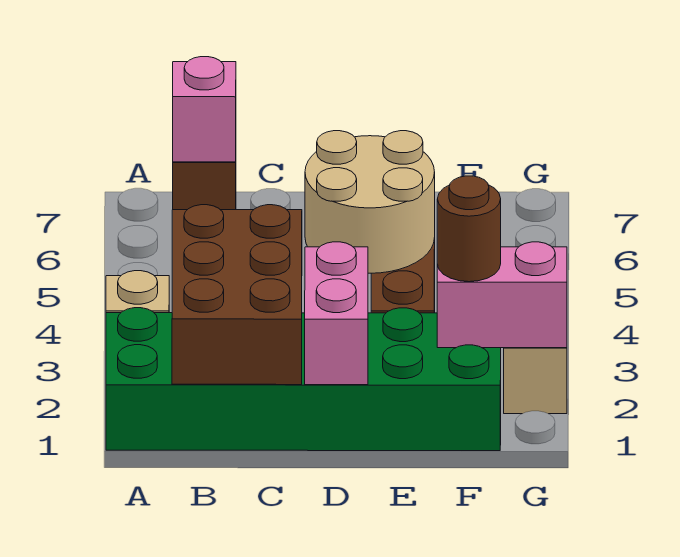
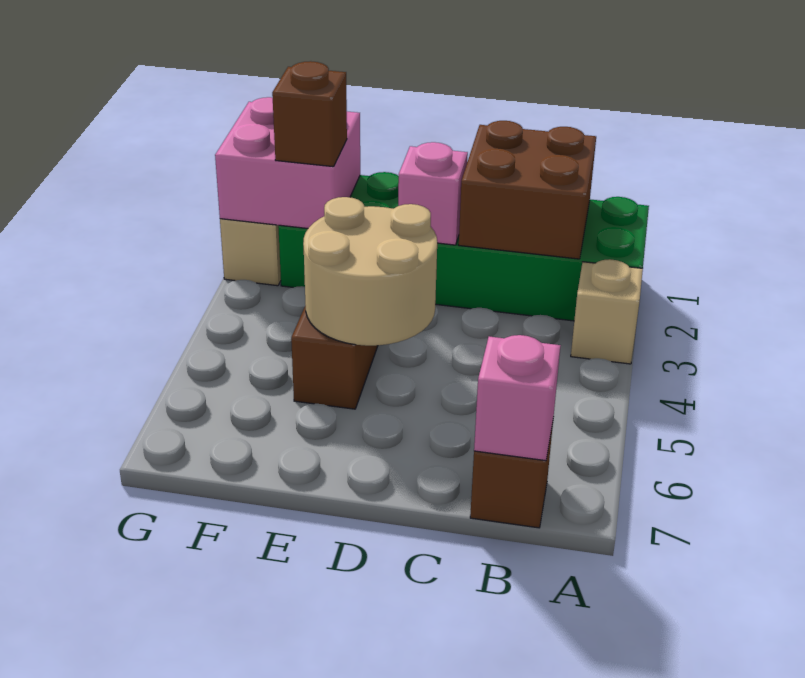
brown 2x3 brick [172,205,302,385] -> brown 2x2 brick [459,121,596,259]
pink 1x2 brick [305,242,368,385] -> pink 1x1 brick [398,142,468,245]
pink 1x2 brick [437,242,567,348] -> pink 2x2 brick [215,97,360,228]
brown 1x1 round brick [437,176,501,282] -> brown 1x1 brick [272,61,347,167]

